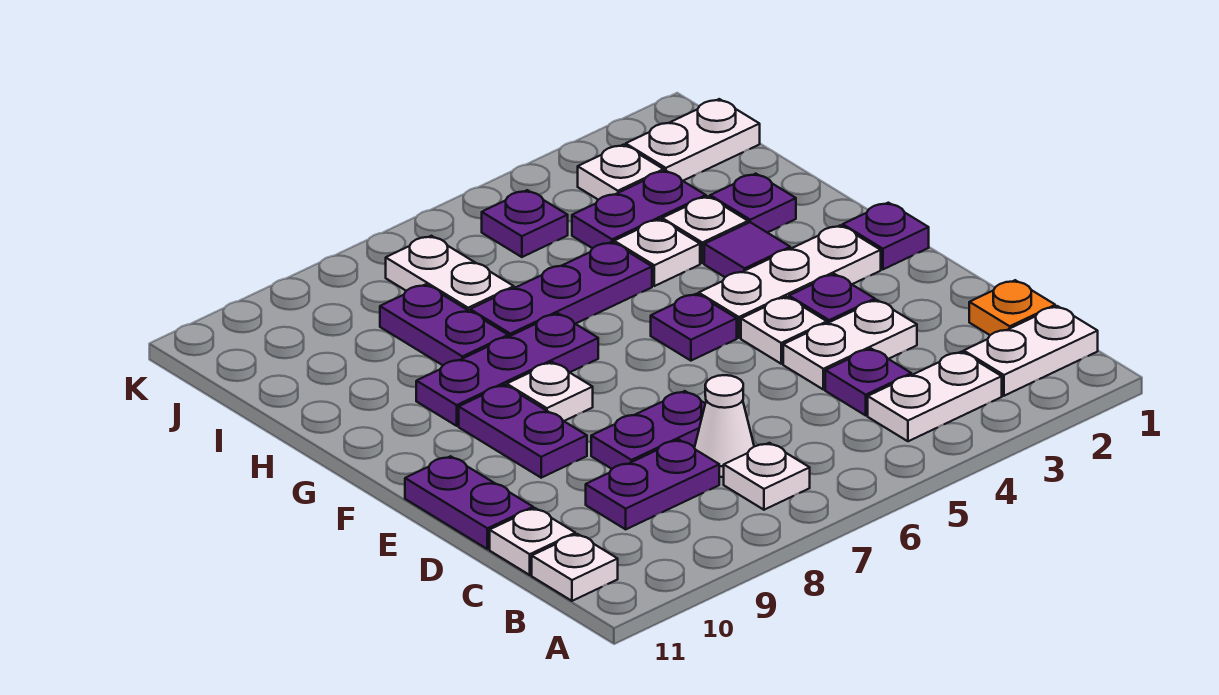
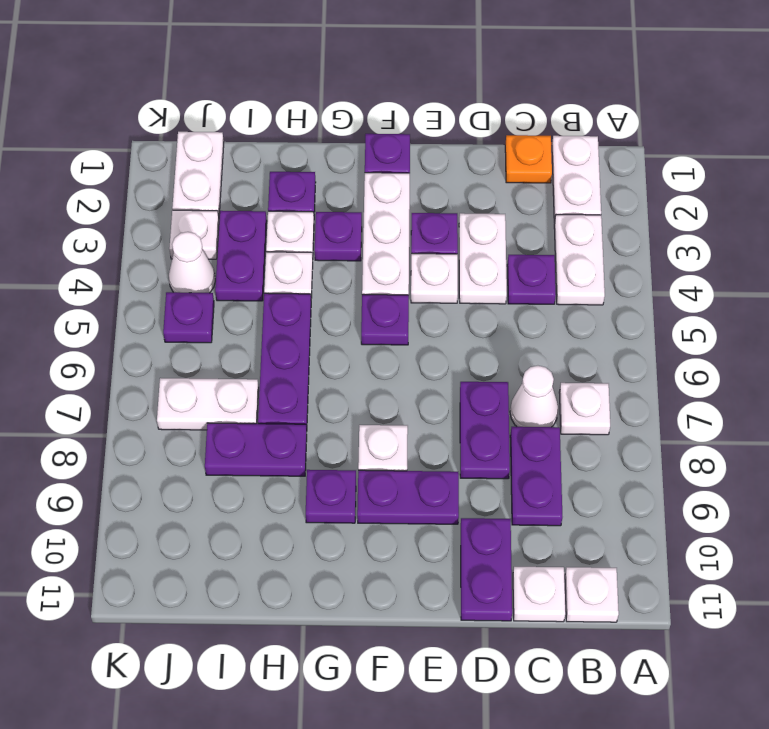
purple 1x2 plate [405,456,533,549] -> purple 1x2 plate turned to [461,518,512,621]
purple 1x1 tile [704,222,790,277] -> purple 1x1 plate [315,212,362,261]
purple 1x3 plate [416,314,598,426] -> purple 1x1 plate [306,470,356,523]
none -> white 1x1 cone [169,232,215,293]

